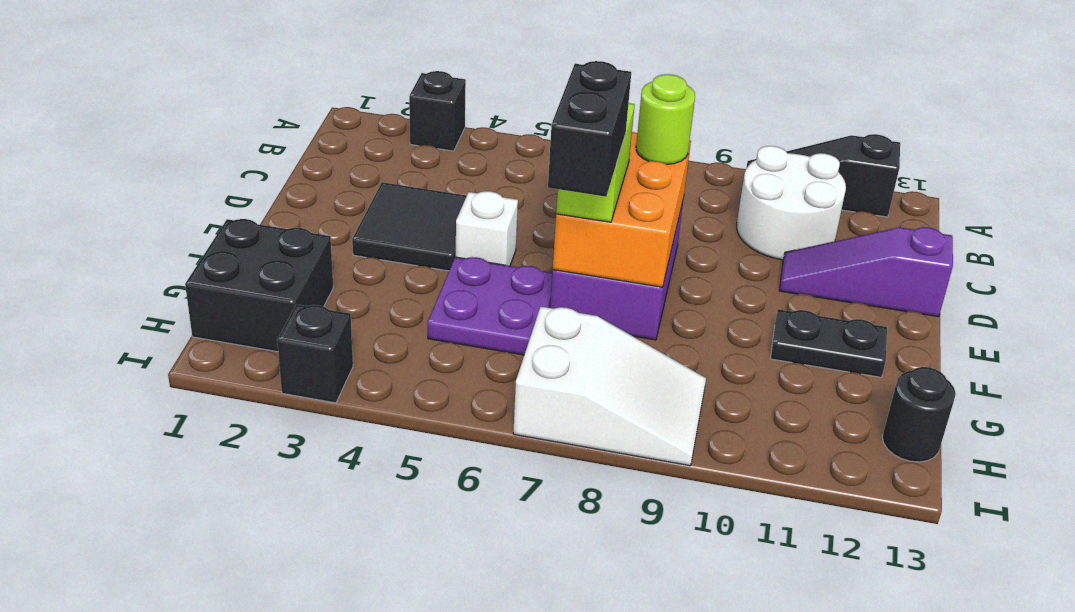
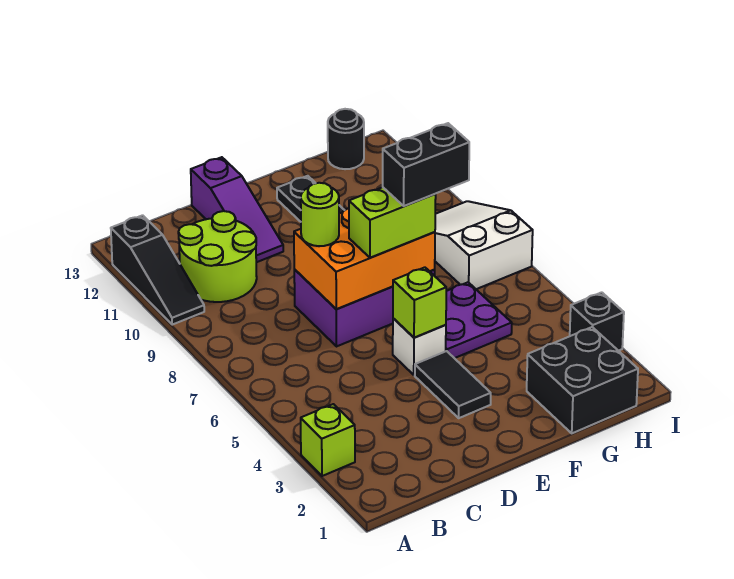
black 1x1 brick [409,71,466,151] -> lime 1x1 brick [301,404,355,476]
white 2x2 round brick [737,146,846,260] -> lime 2x2 round brick [178,211,257,302]
black 2x2 tile [352,182,467,271] -> black 1x2 tile [415,351,491,418]
none -> lime 1x1 brick [393,267,446,338]

